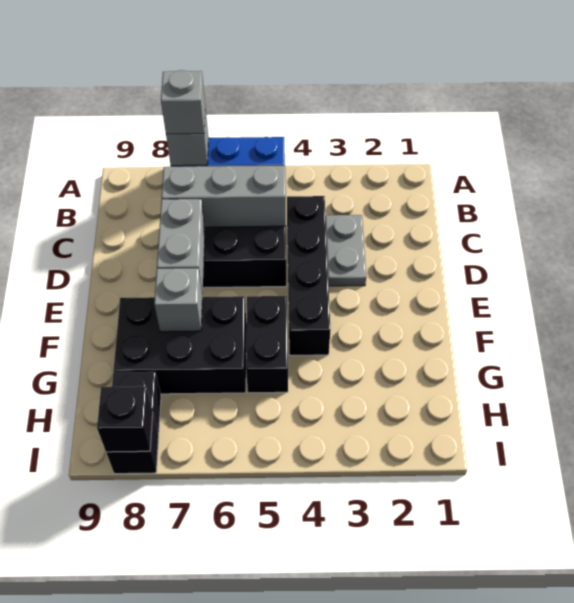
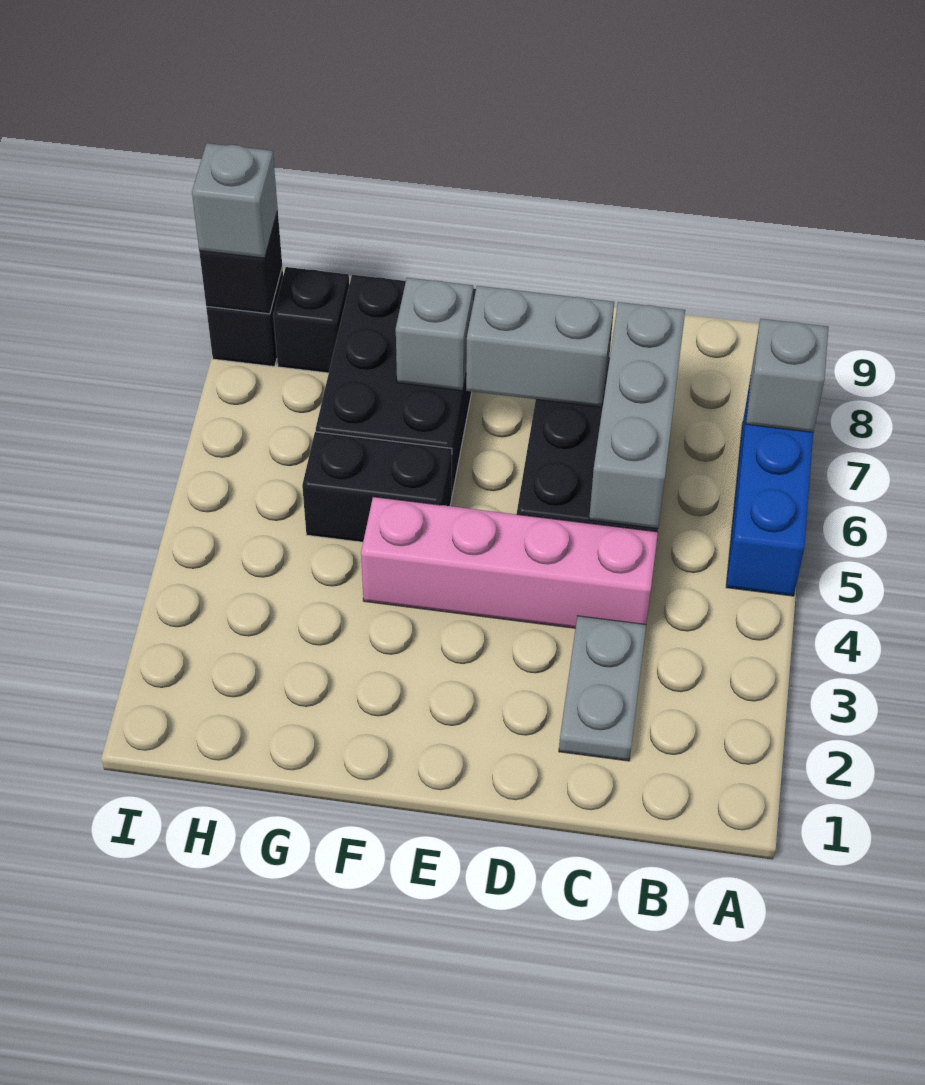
grey 1x1 brick [161,70,205,134] -> grey 1x1 brick moved to [192,143,278,258]
grey 1x2 plate [326,215,366,286] -> grey 1x2 plate turned to [559,616,646,761]
black 1x4 brick [287,196,331,355] -> pink 1x4 brick [361,497,658,628]

